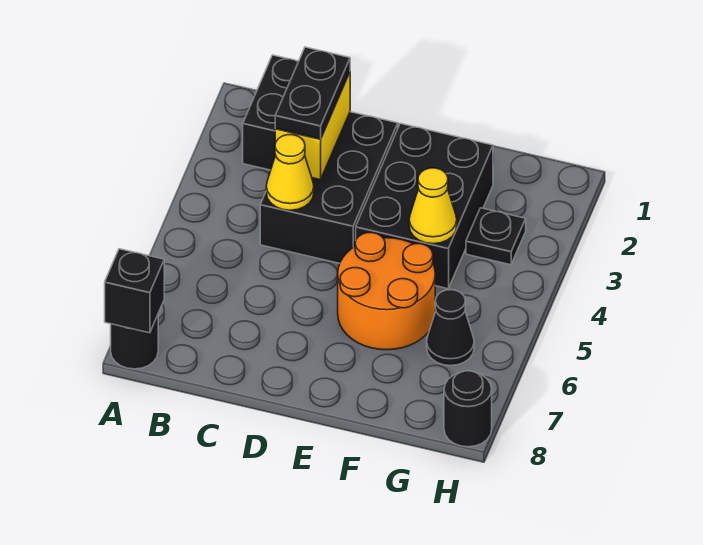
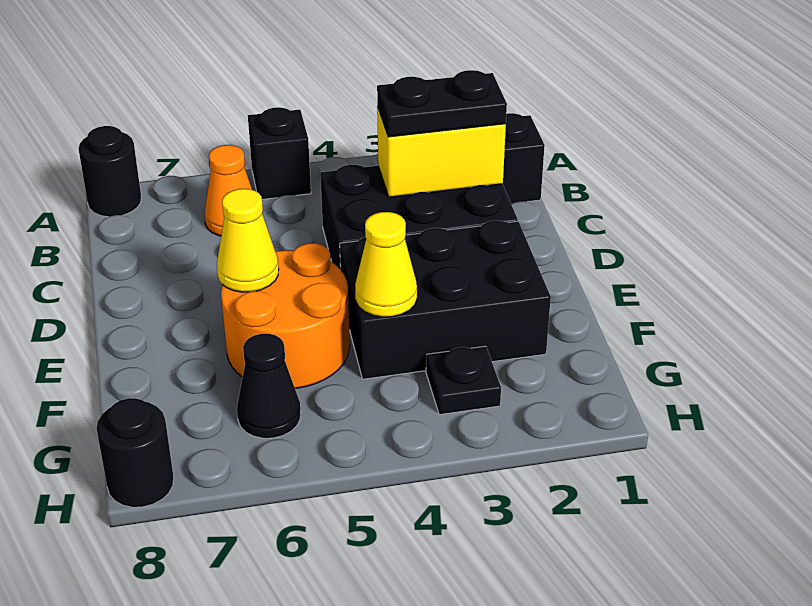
black 1x1 brick [105,249,164,333] -> black 1x1 brick moved to [248,107,311,199]
none -> orange 1x1 cone [204,145,252,236]
yellow 1x1 cone [266,135,314,210] -> yellow 1x1 cone moved to [217,189,279,292]

